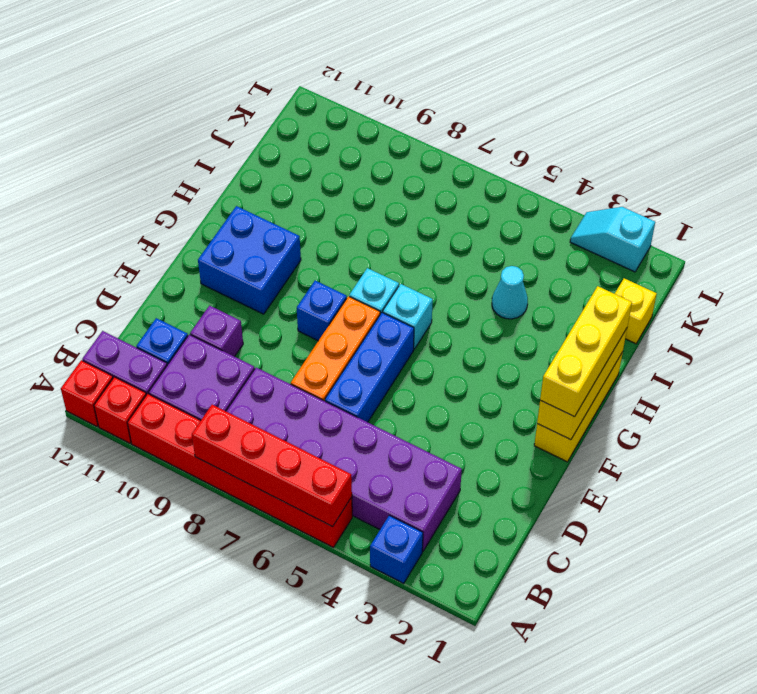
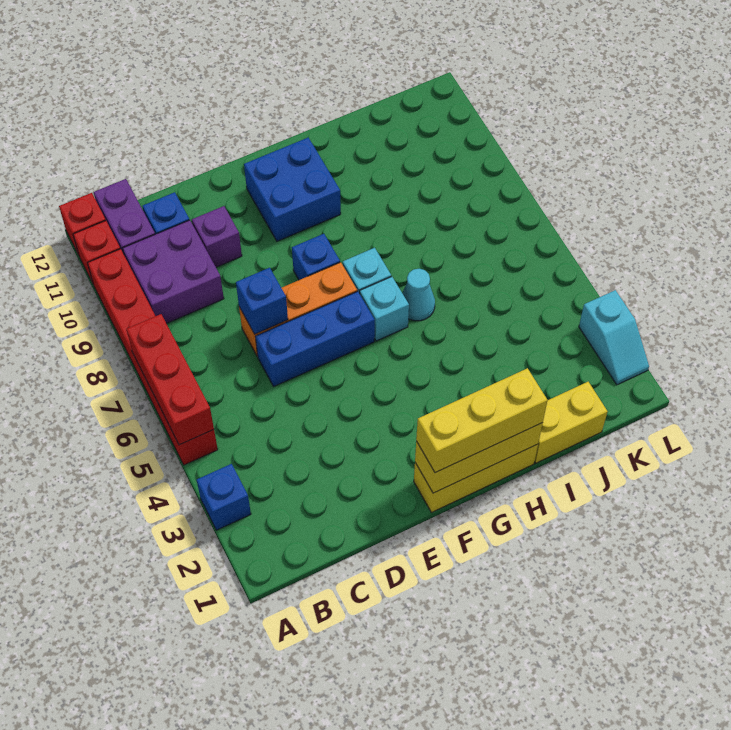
red 1x4 brick [192,405,352,527] -> red 1x3 brick [126,314,214,445]
purple 2x6 brick [226,368,462,551] -> none
none -> blue 1x1 brick [236,268,288,334]
cyan 1x1 cone [492,266,528,319] -> cyan 1x1 cone moved to [402,269,435,321]
yellow 1x1 brick [615,278,657,344] -> yellow 1x2 brick [535,382,608,463]
cyan 1x2 slope [570,207,655,272] -> cyan 1x2 slope turned to [579,290,649,385]

